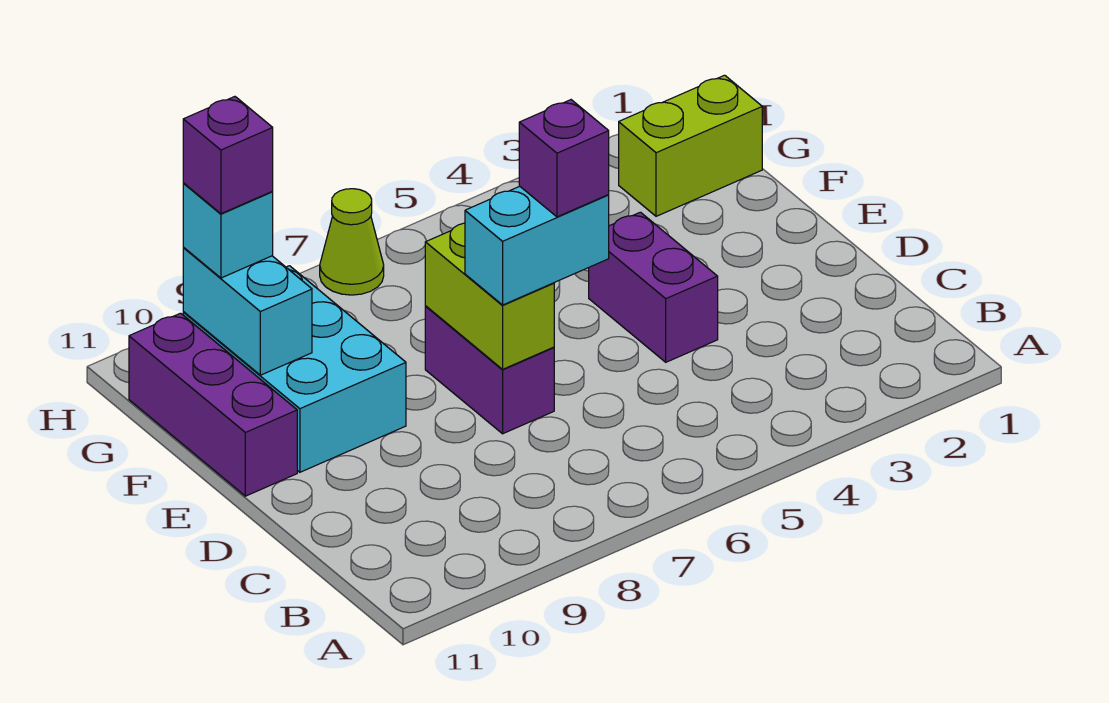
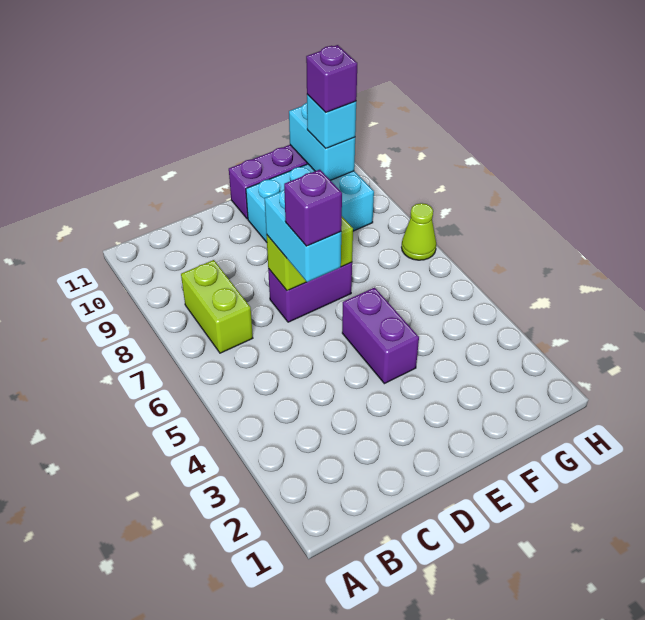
purple 1x2 brick [589,212,718,362] -> purple 1x2 brick turned to [342,288,419,384]
cyan 1x2 brick [183,248,312,375] -> cyan 1x2 brick turned to [289,103,355,180]
lime 1x2 brick [619,75,762,216] -> lime 1x2 brick moved to [181,260,253,353]

